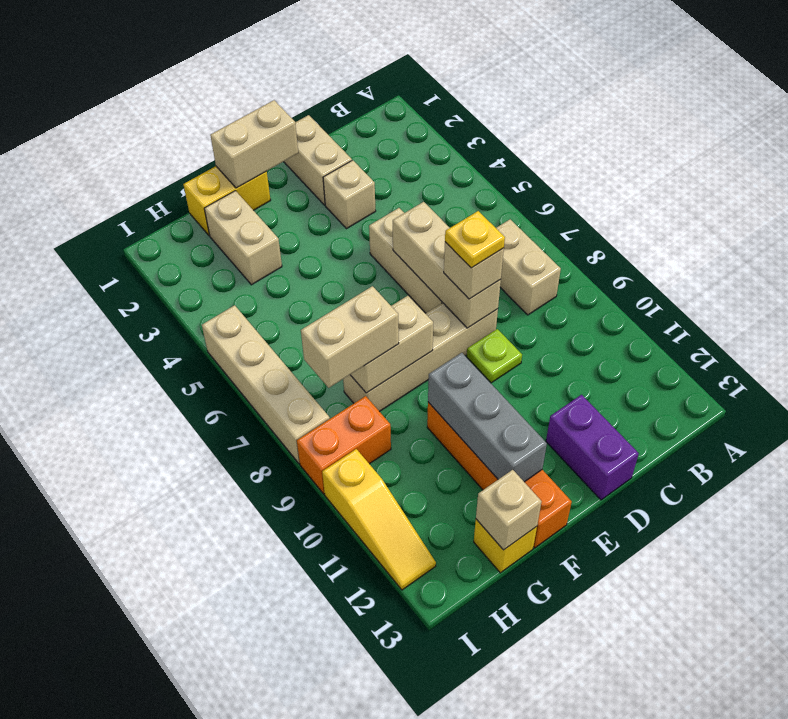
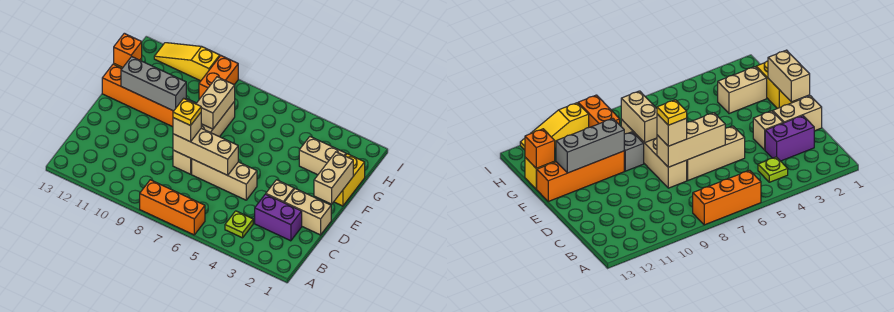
none -> orange 1x3 brick [140,180,205,235]
tan 1x2 brick [496,219,561,315] -> none
lime 1x1 plate [467,329,522,383] -> lime 1x1 plate moved to [225,211,253,238]
purple 1x2 brick [546,395,639,500] -> purple 1x2 brick moved to [255,194,302,241]
none -> grey 1x1 brick [624,132,644,171]
tan 1x2 brick [301,286,399,388] -> none
tan 1x1 brick [476,470,542,550] -> orange 1x1 brick [114,33,142,68]
tan 1x4 brick [202,305,330,464] -> none

